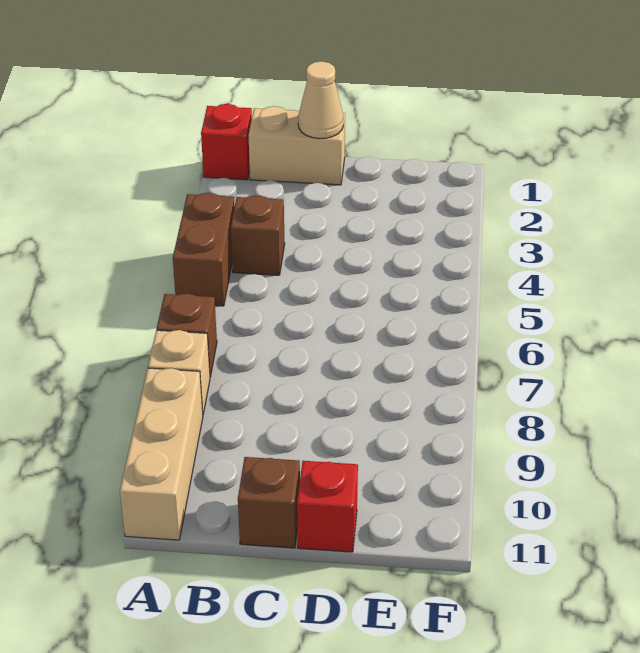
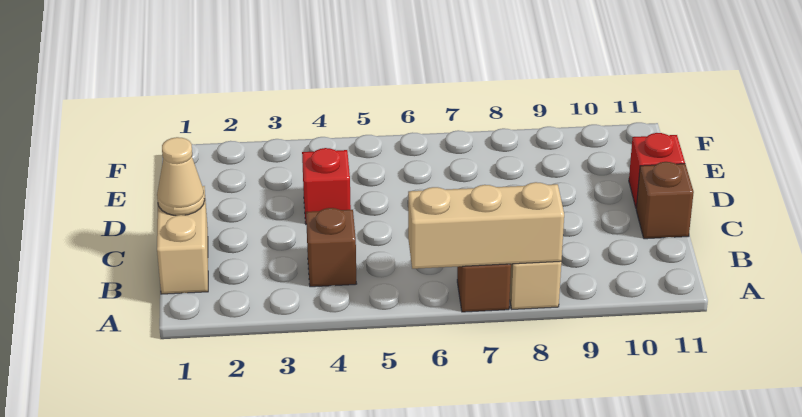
red 1x1 brick [201,104,252,180] -> red 1x1 brick moved to [302,148,351,223]
brown 1x2 brick [173,193,235,306] -> none
tan 1x3 brick [120,368,203,540] -> tan 1x3 brick moved to [408,182,564,269]

